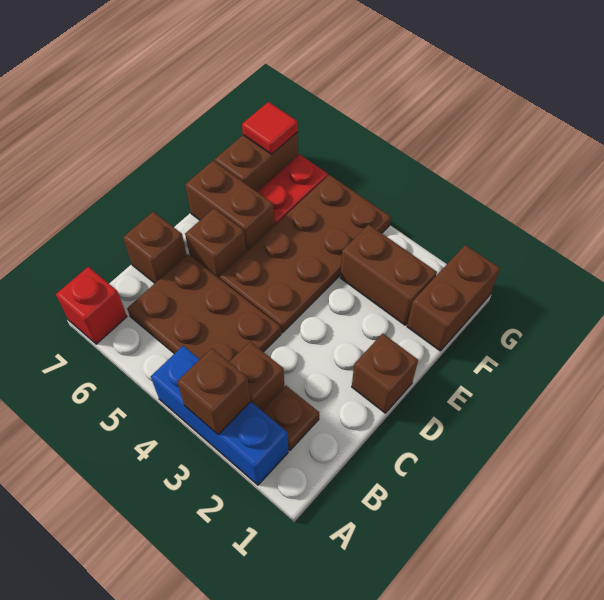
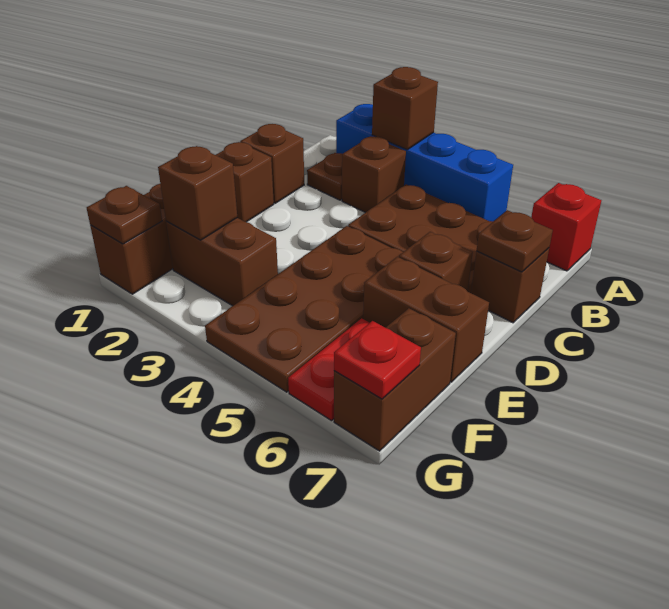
blue 1x3 brick [151,346,288,485] -> blue 1x4 brick [336,104,513,221]
none -> brown 1x1 brick [240,124,304,203]
none -> brown 1x1 plate [477,210,553,272]
none -> brown 1x1 brick [158,146,237,240]
none -> brown 1x1 plate [87,186,162,244]
red 1x1 tile [242,102,298,154] -> red 1x1 plate [334,321,421,399]

